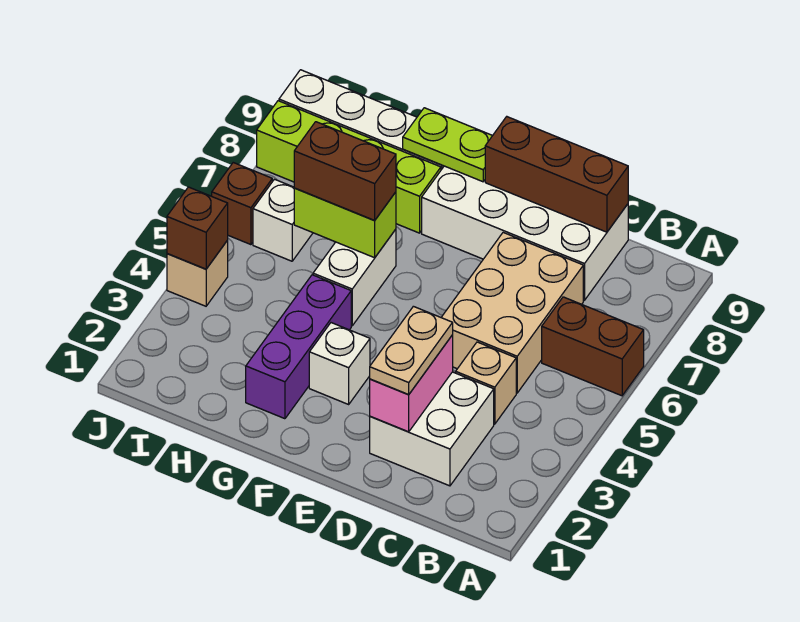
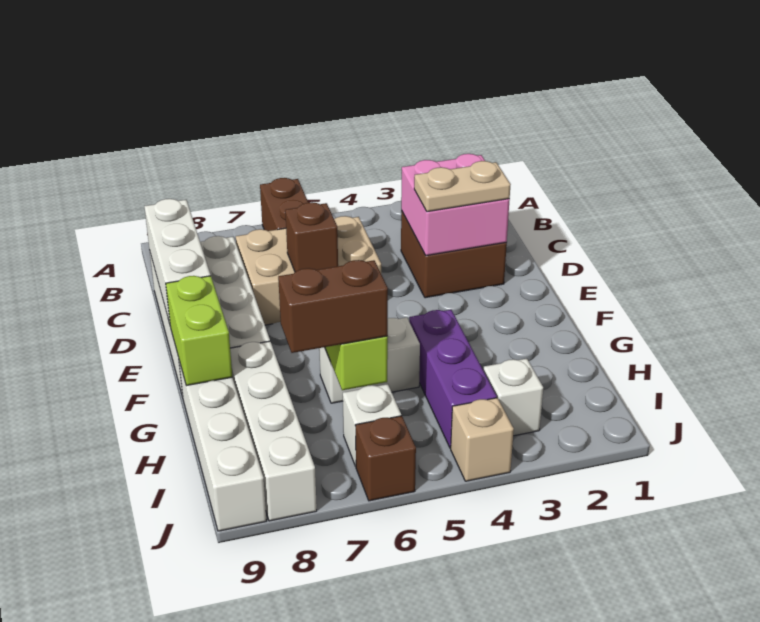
white 2x2 brick [370,372,494,486] -> brown 2x2 brick [401,210,507,298]
tan 1x1 brick [456,342,516,424] -> none
brown 1x3 brick [485,117,628,232] -> white 1x3 brick [144,199,211,324]
pink 1x2 brick [370,335,453,432] -> pink 2x2 brick [401,154,510,256]
white 1x1 brick [309,323,370,404] -> white 1x1 brick moved to [483,359,543,436]
lime 1x2 plate [403,108,493,182] -> lime 1x2 brick [166,276,232,386]
purple 1x3 brick [246,275,351,419] -> purple 1x3 brick turned to [409,310,497,448]
brown 1x2 brick [294,122,396,220] -> brown 1x2 brick turned to [278,260,388,353]
lime 1x4 brick [257,101,441,233] -> white 1x4 brick [230,341,317,521]
brown 1x1 brick [167,187,228,269] -> brown 1x1 brick moved to [285,202,338,272]

